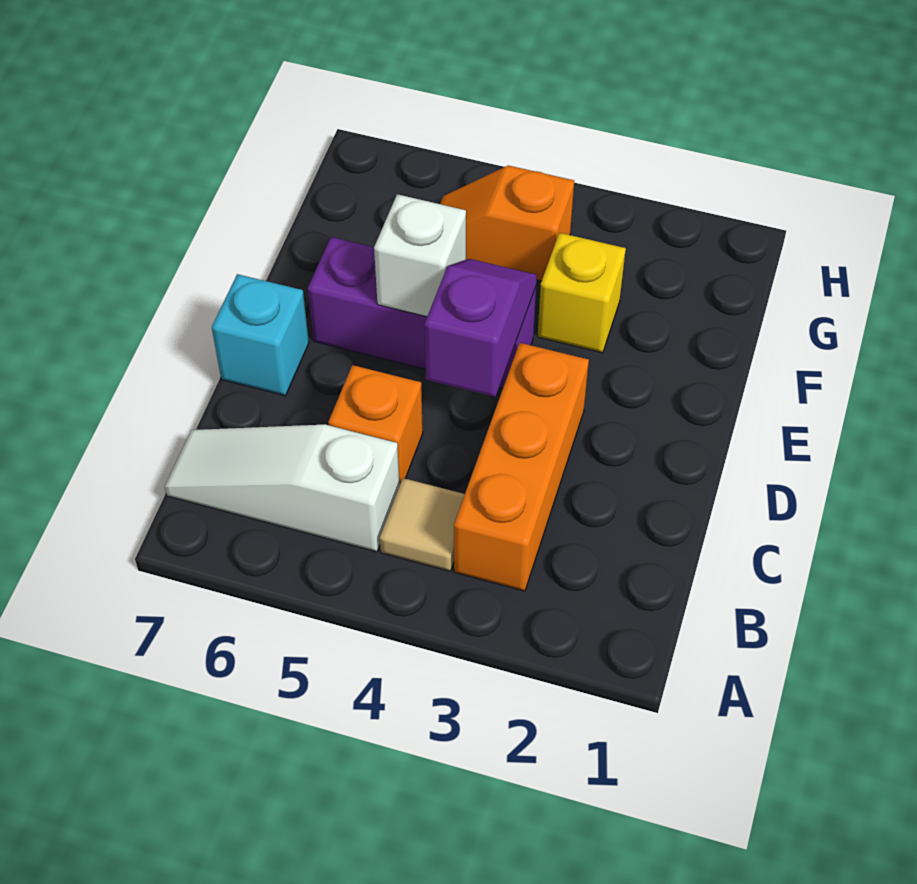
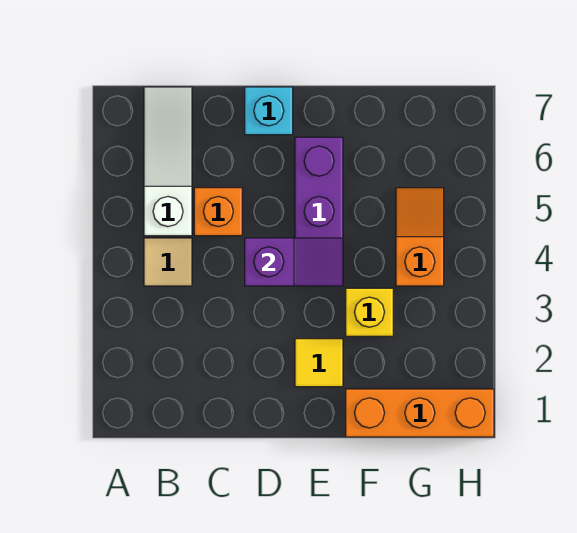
orange 1x3 brick [454,343,589,591] -> orange 1x3 brick moved to [346,389,494,437]
none -> yellow 1x1 tile [295,339,343,387]
white 1x1 brick [374,194,466,317] -> none

